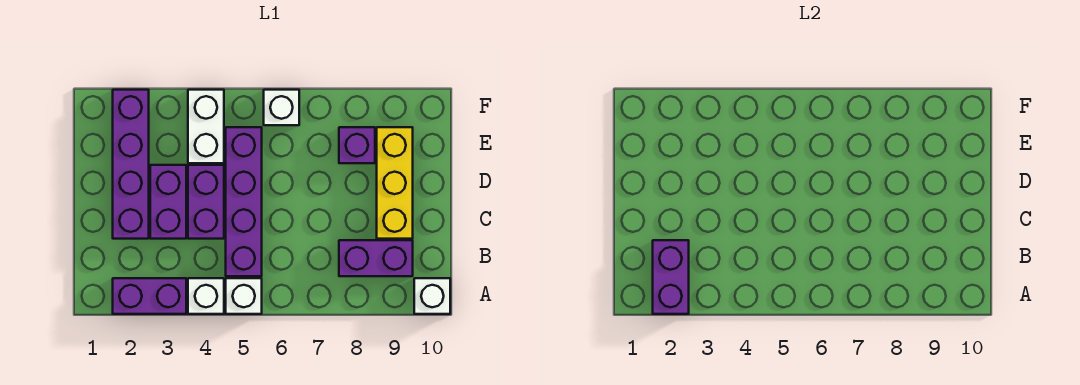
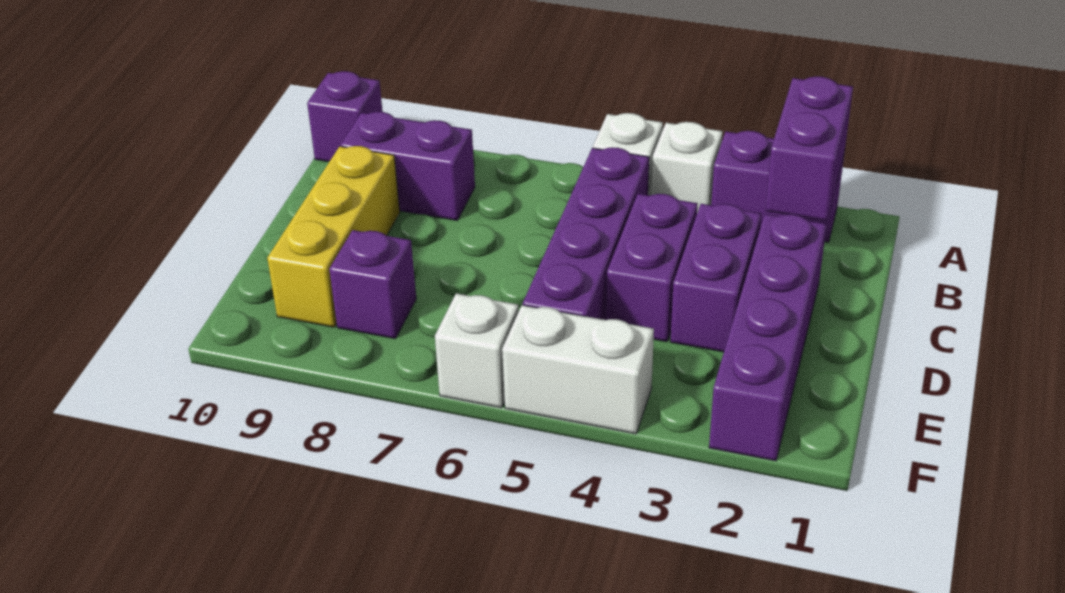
white 1x1 brick [414,278,450,314] -> purple 1x1 brick [307,71,383,162]
white 1x2 brick [188,90,224,163] -> white 1x2 brick turned to [502,305,654,434]

